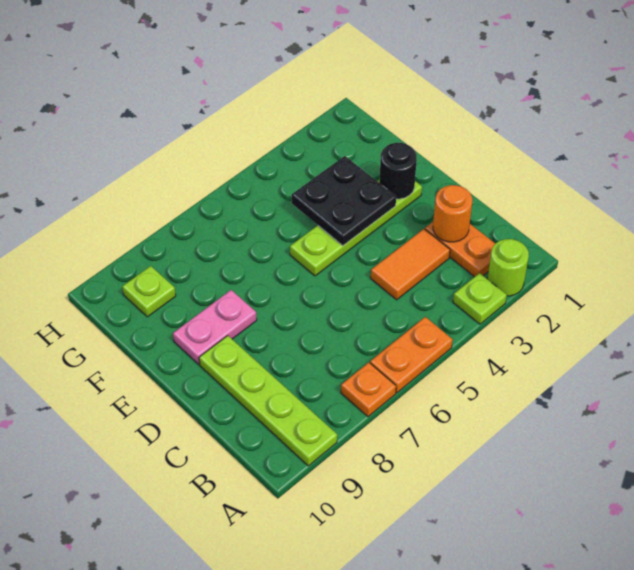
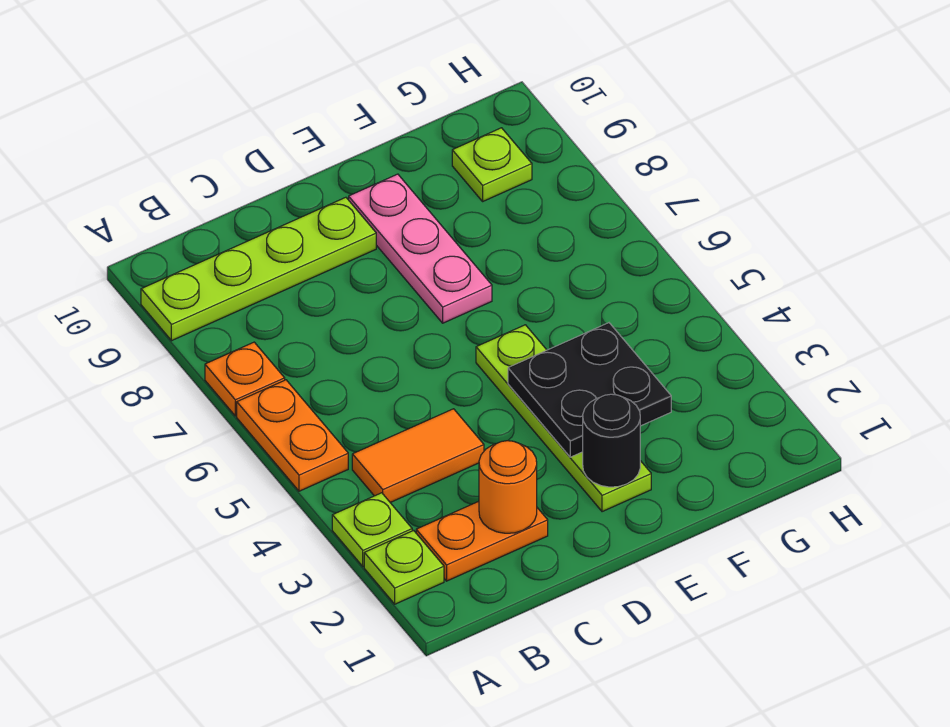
lime 1x1 round brick [487,239,529,296] -> lime 1x1 plate [364,530,444,604]
orange 1x2 tile [371,229,450,300] -> orange 1x2 tile turned to [352,409,484,503]
pink 1x2 plate [173,290,257,364] -> pink 1x3 plate [349,174,492,323]

